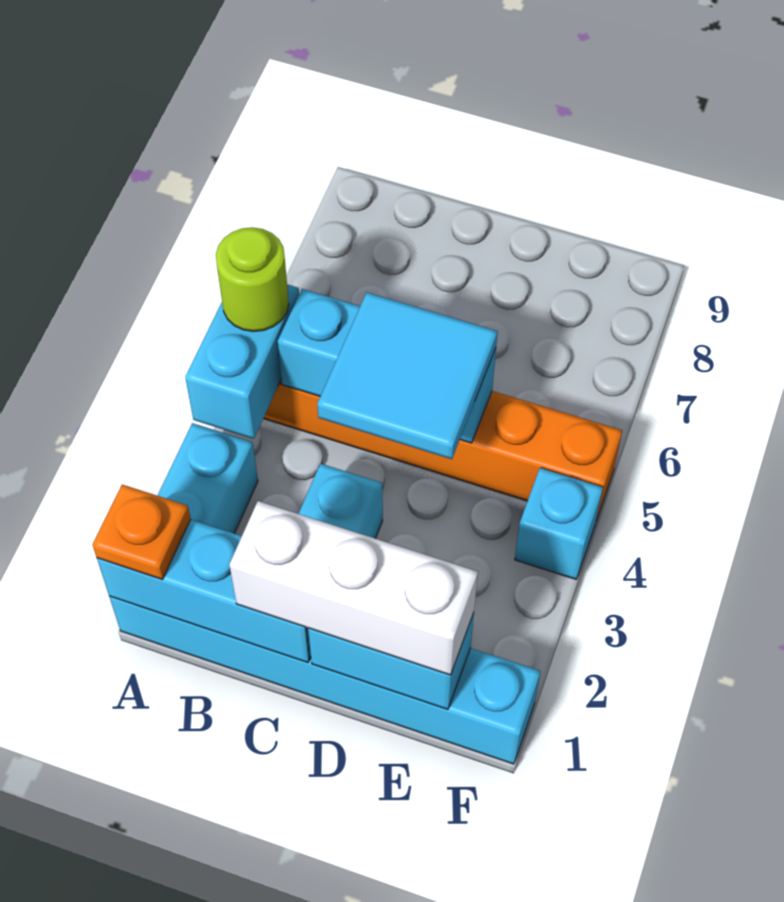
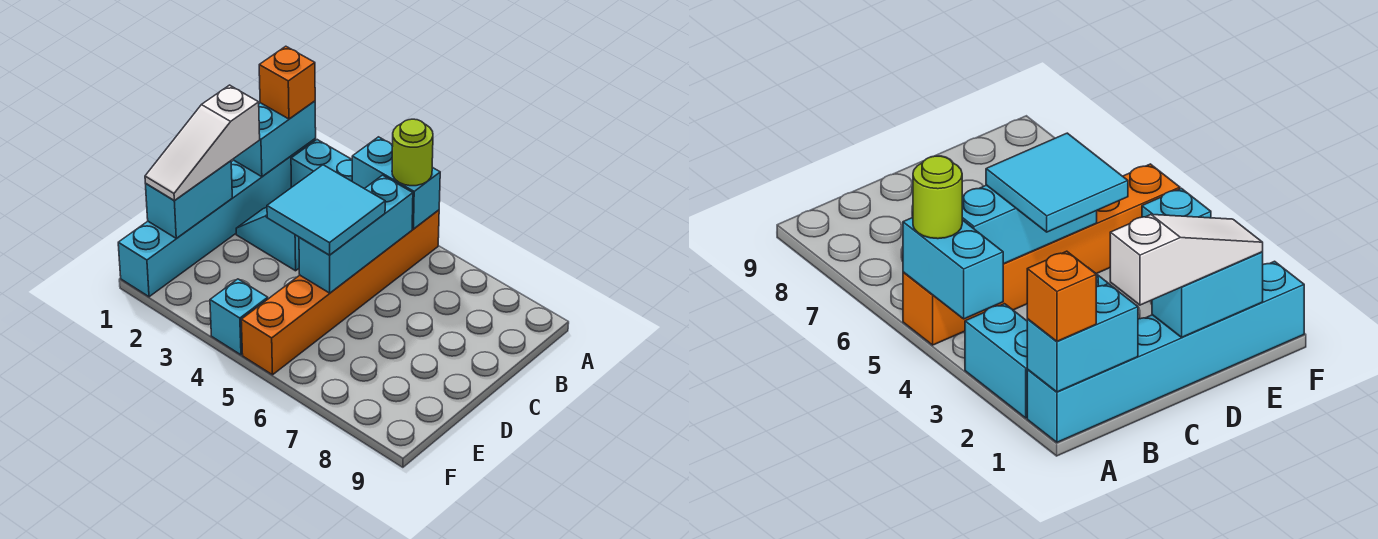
cyan 1x3 brick [97,520,311,663] -> cyan 1x2 brick [233,101,316,177]
orange 1x1 plate [92,484,191,579] -> orange 1x1 brick [259,46,315,119]
white 1x3 brick [229,501,478,675] -> white 1x3 slope [145,85,260,201]

